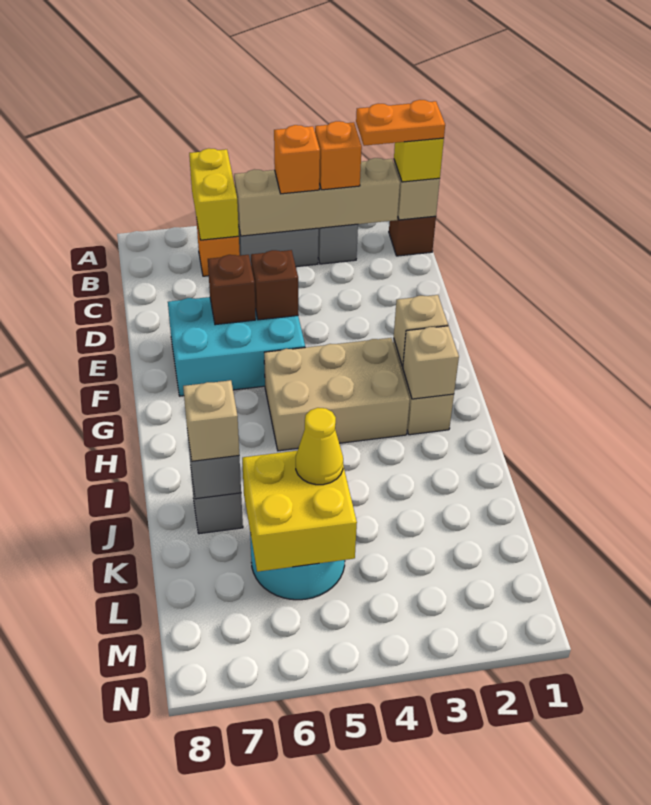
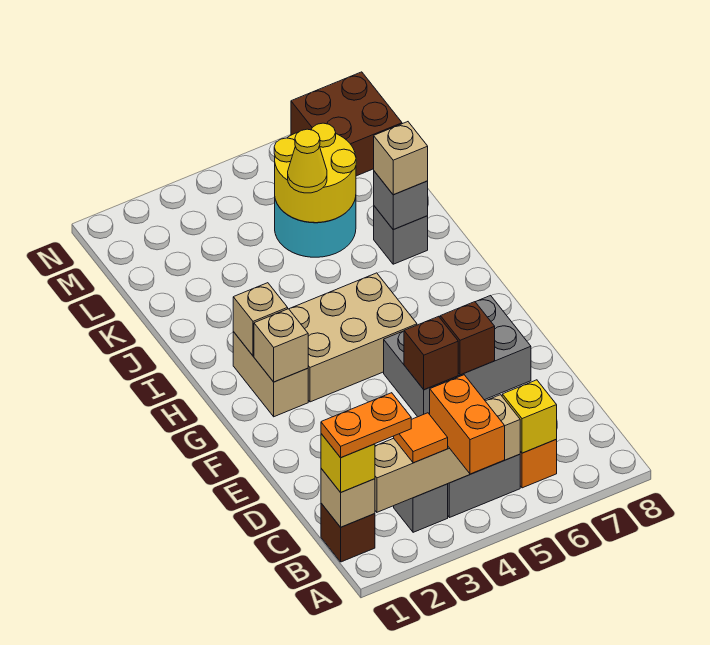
yellow 1x2 brick [189,148,239,240] -> yellow 1x1 brick [502,380,557,453]
orange 1x1 brick [315,121,362,190] -> orange 1x1 tile [394,413,448,463]
orange 1x1 brick [274,125,320,194] -> orange 1x2 brick [430,375,505,474]
cyan 2x3 brick [168,297,305,396] -> grey 2x3 brick [384,296,531,417]
yellow 2x2 brick [242,451,357,572] -> yellow 2x2 round brick [274,123,356,223]
none -> brown 2x2 brick [291,72,402,176]

